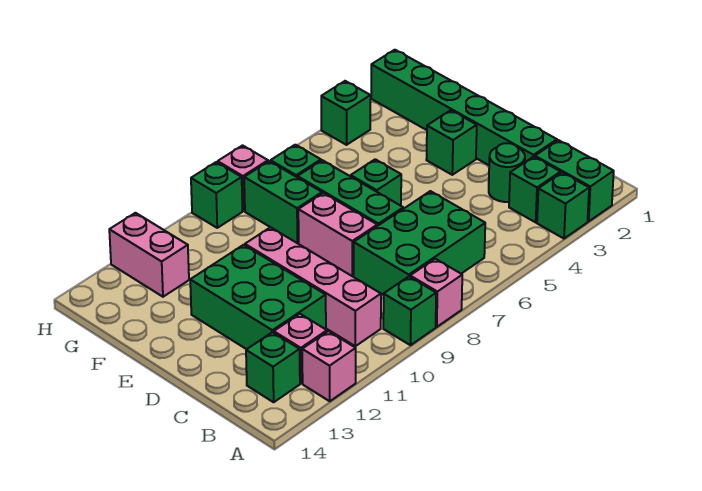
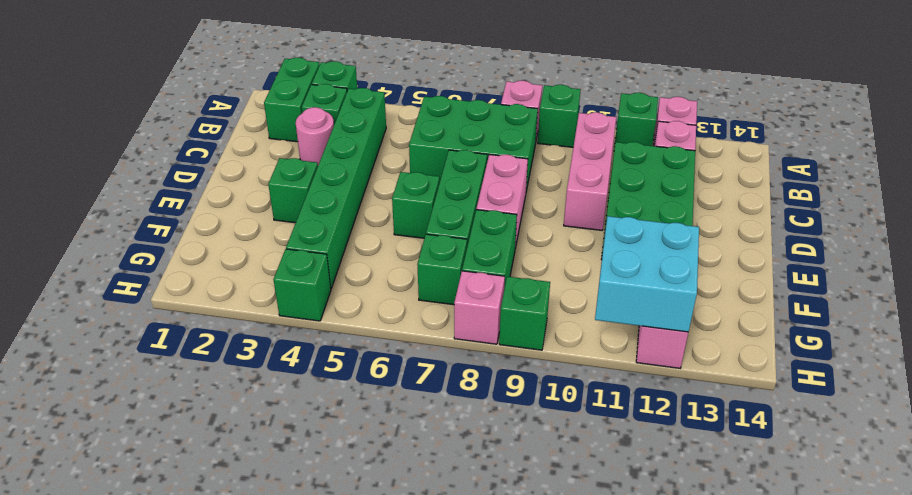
pink 1x4 brick [245,227,381,346] -> pink 1x3 brick [564,112,616,230]
green 1x1 brick [246,332,300,402] -> green 1x1 brick moved to [614,93,658,149]
green 1x6 brick [371,50,557,165] -> green 1x6 brick moved to [286,88,386,288]
green 1x1 round brick [489,143,525,202] -> pink 1x1 round brick [296,107,334,165]
none -> cyan 2x2 brick [595,216,699,332]

